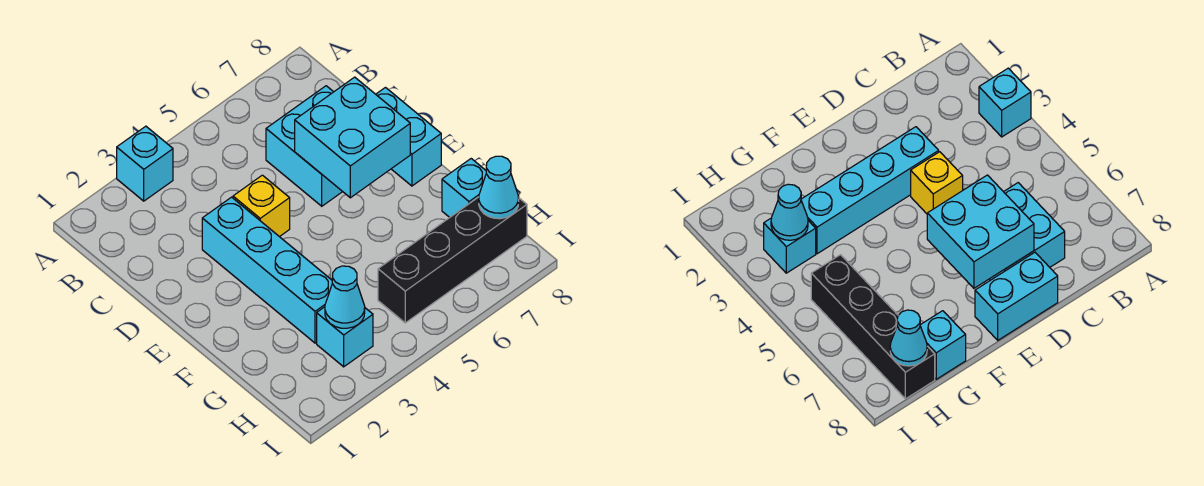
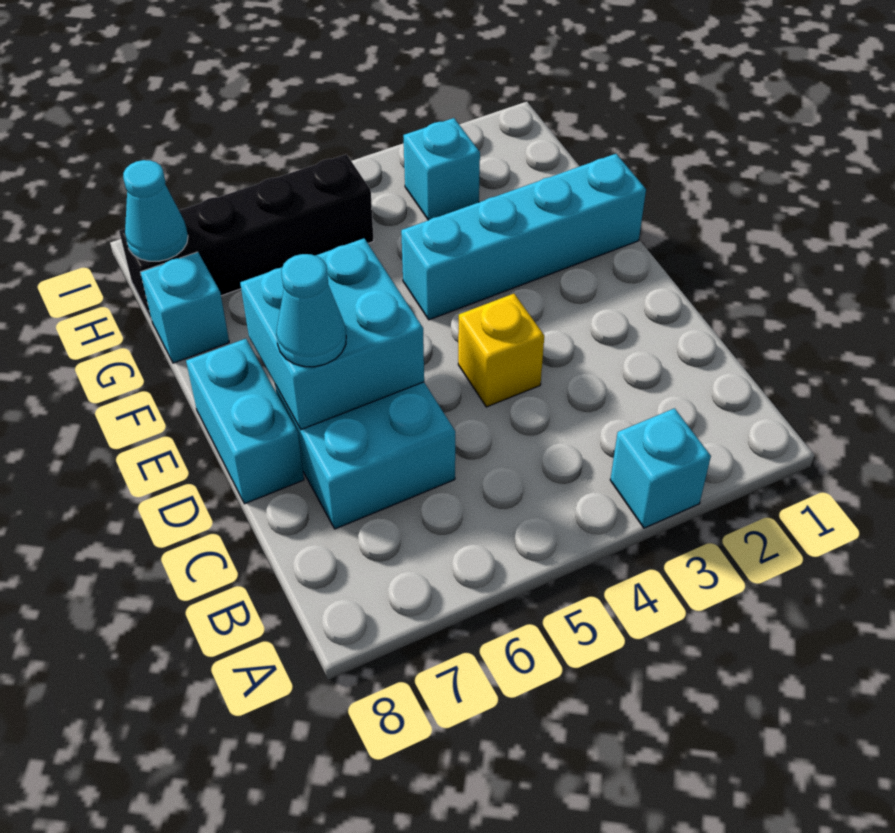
cyan 1x4 brick [202,197,332,343] -> cyan 1x4 brick turned to [401,154,646,320]
cyan 1x1 cone [325,266,365,328] -> cyan 1x1 cone moved to [276,254,346,367]

